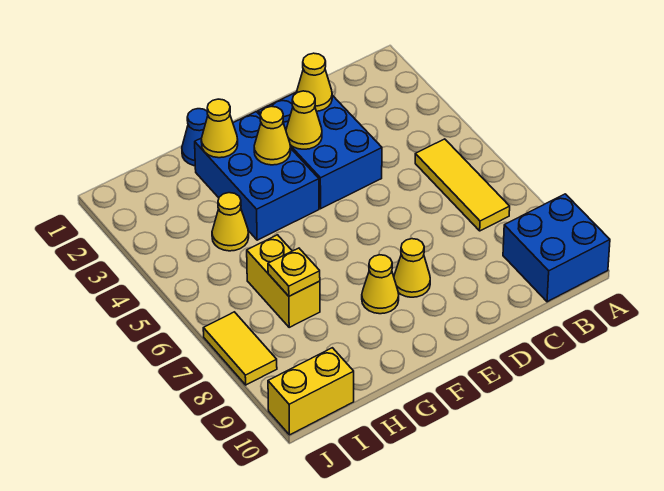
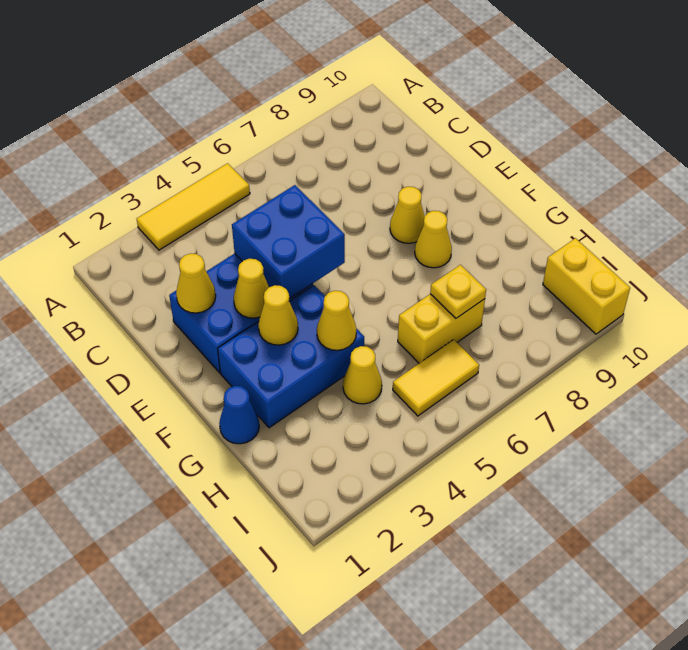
blue 2x2 brick [503,194,610,302] -> blue 2x2 brick moved to [232,185,345,299]
yellow 1x3 tile [415,139,510,231] -> yellow 1x3 tile moved to [137,163,250,250]
yellow 1x1 cone [201,99,238,158] -> yellow 1x1 cone moved to [317,291,356,350]
yellow 1x2 tile [203,312,277,385] -> yellow 1x2 tile moved to [393,339,479,416]

